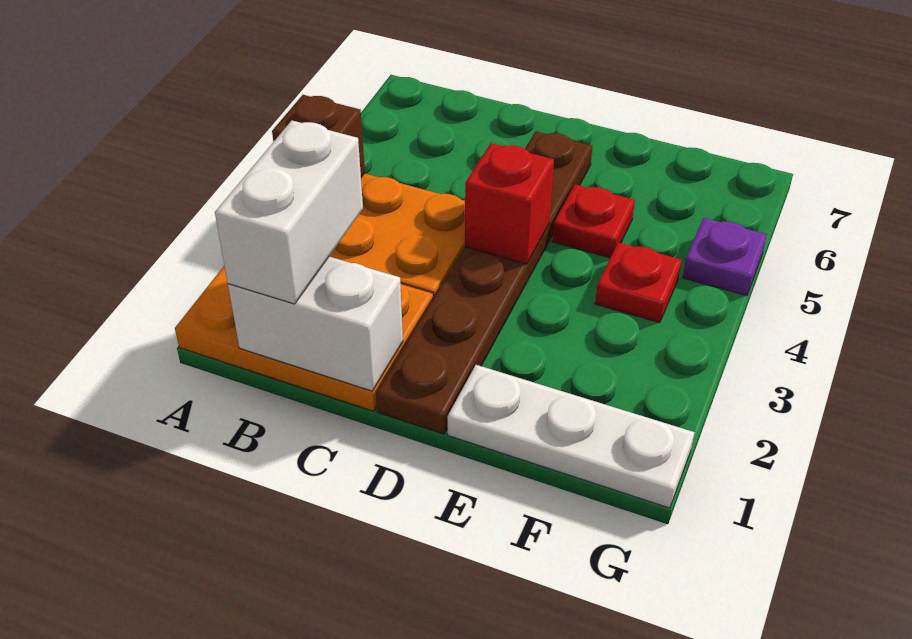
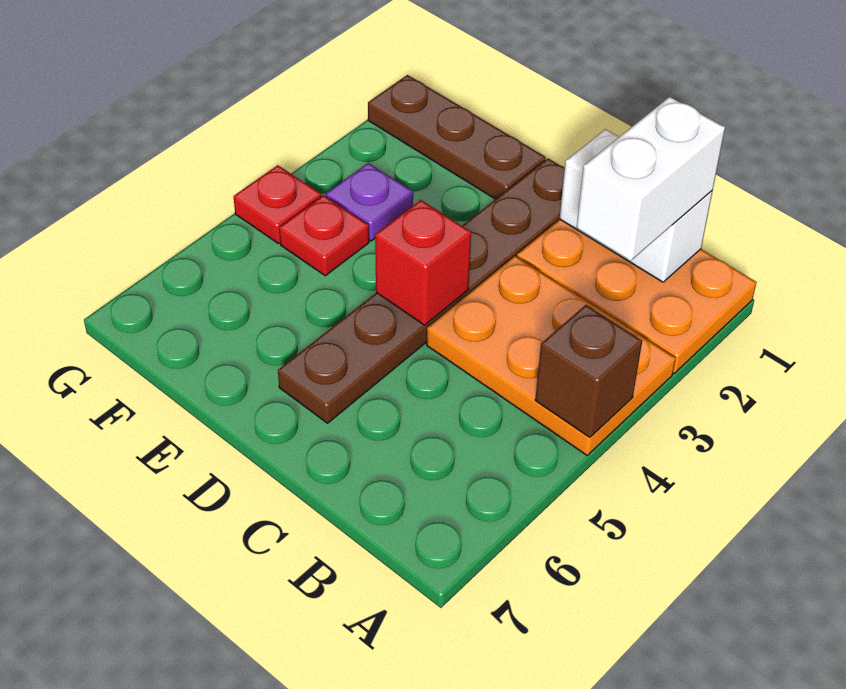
white 1x3 plate [447,365,695,508] -> brown 1x3 plate [368,75,546,199]
red 1x1 plate [552,184,635,258] -> red 1x1 plate moved to [233,165,321,244]
purple 1x1 plate [683,218,767,296] -> purple 1x1 plate moved to [326,163,413,241]

